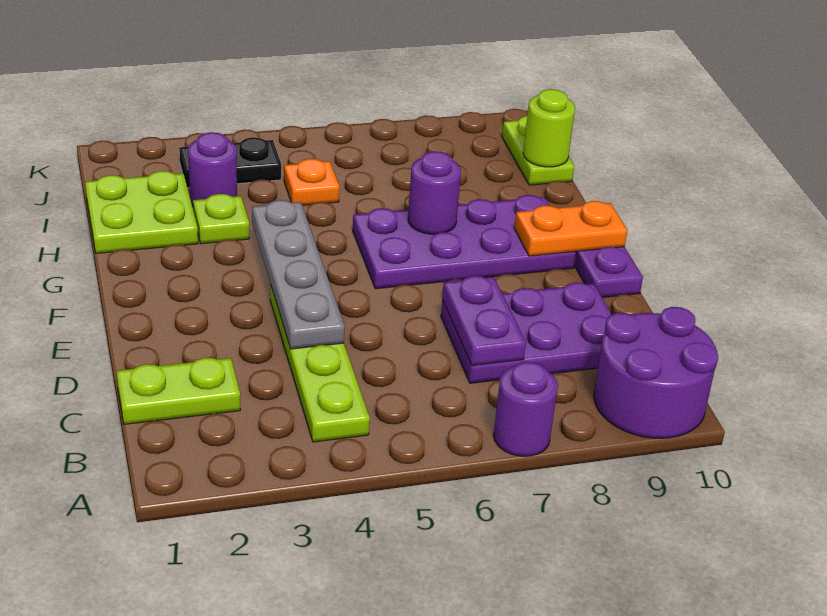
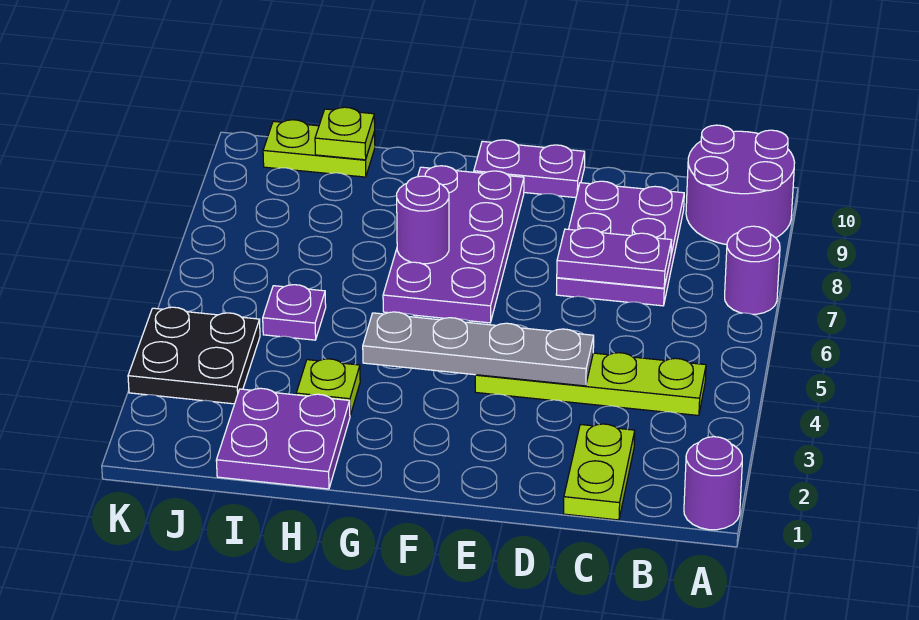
orange 1x2 plate [514,201,627,256] -> none
lime 2x2 plate [85,171,198,253] -> purple 2x2 plate [216,388,350,489]
purple 1x1 round brick [188,132,237,206] -> purple 1x1 round brick moved to [684,437,742,530]
orange 1x1 plate [284,159,340,205] -> purple 1x1 plate [263,285,326,340]
lime 1x1 round brick [523,89,575,167] -> lime 1x1 plate [315,107,375,160]
black 1x2 plate [179,137,281,188] -> black 2x2 plate [128,307,260,404]

